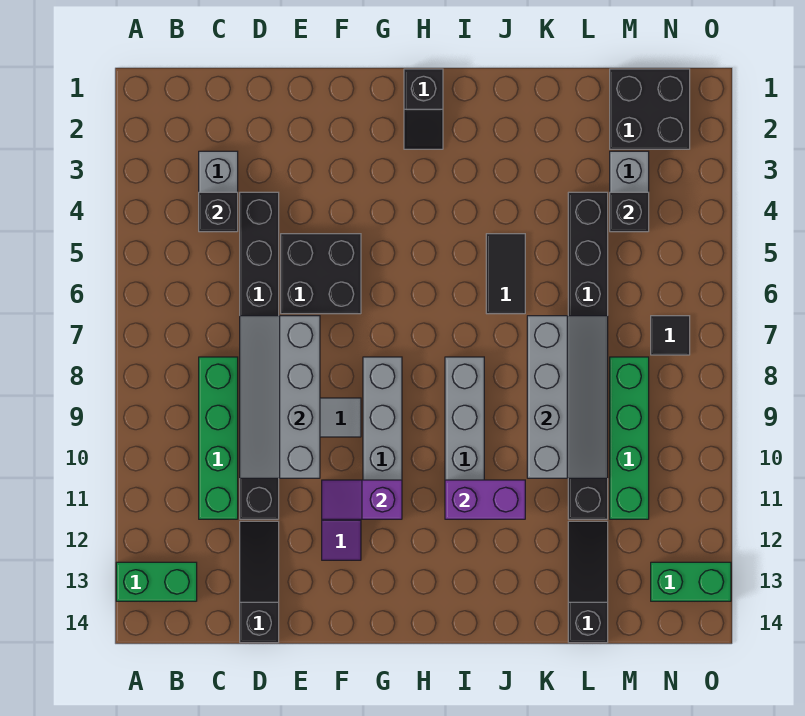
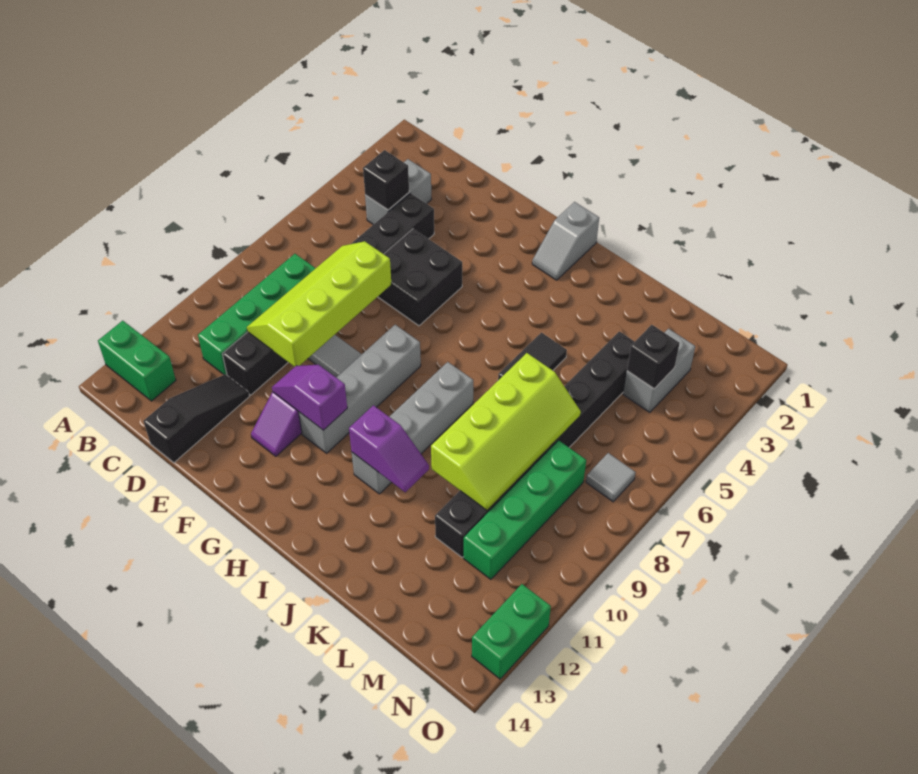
grey 2x4 slope [240,316,320,478] -> lime 2x4 slope [247,241,391,367]
black 1x2 slope [404,69,443,149] -> grey 1x2 slope [532,202,599,280]
purple 1x2 brick [445,480,525,519] -> purple 1x2 slope [349,405,429,492]
grey 2x4 slope [527,316,608,478] -> lime 2x4 slope [431,353,581,510]
black 1x3 slope [568,521,608,643] -> none
black 2x2 brick [610,69,690,149] -> none
black 1x1 tile [651,316,690,355] -> grey 1x1 tile [586,453,636,502]
green 1x2 brick [651,562,731,601] -> green 1x2 brick turned to [472,584,551,679]

